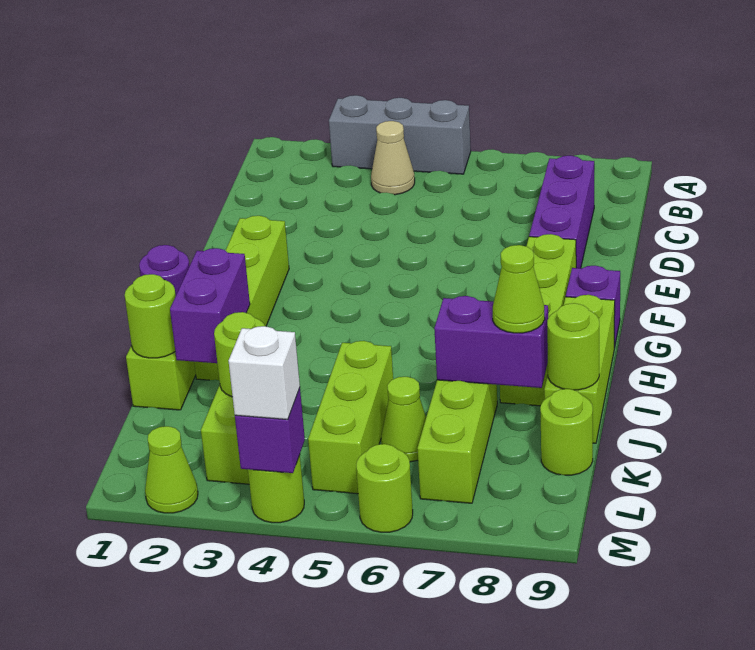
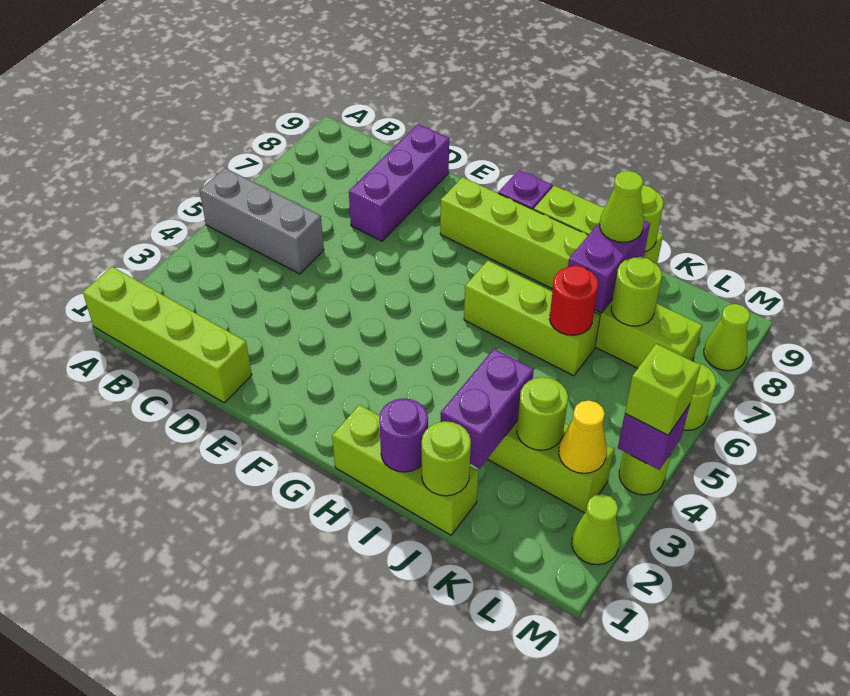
grey 1x3 brick [329,95,471,174] -> grey 1x3 brick turned to [199,168,324,274]
tan 1x1 cone [371,121,415,195] -> none
purple 1x3 brick [529,156,594,268] -> purple 1x3 brick turned to [349,124,449,241]
lime 1x4 brick [194,216,289,380] -> lime 1x4 brick moved to [83,267,252,403]
purple 1x2 brick [170,248,250,363] -> purple 1x2 brick turned to [441,349,534,469]
lime 1x3 brick [308,341,393,494] -> lime 1x3 brick moved to [464,260,600,376]
none -> red 1x1 round brick [549,266,598,335]
lime 1x1 cone [381,377,426,462] -> lime 1x1 cone moved to [704,304,750,371]
lime 1x1 round brick [540,389,593,475] -> lime 1x1 round brick moved to [611,257,662,326]
none -> yellow 1x1 cone [559,401,607,473]
white 1x1 brick [229,326,300,420] -> lime 1x1 brick [625,344,701,435]

